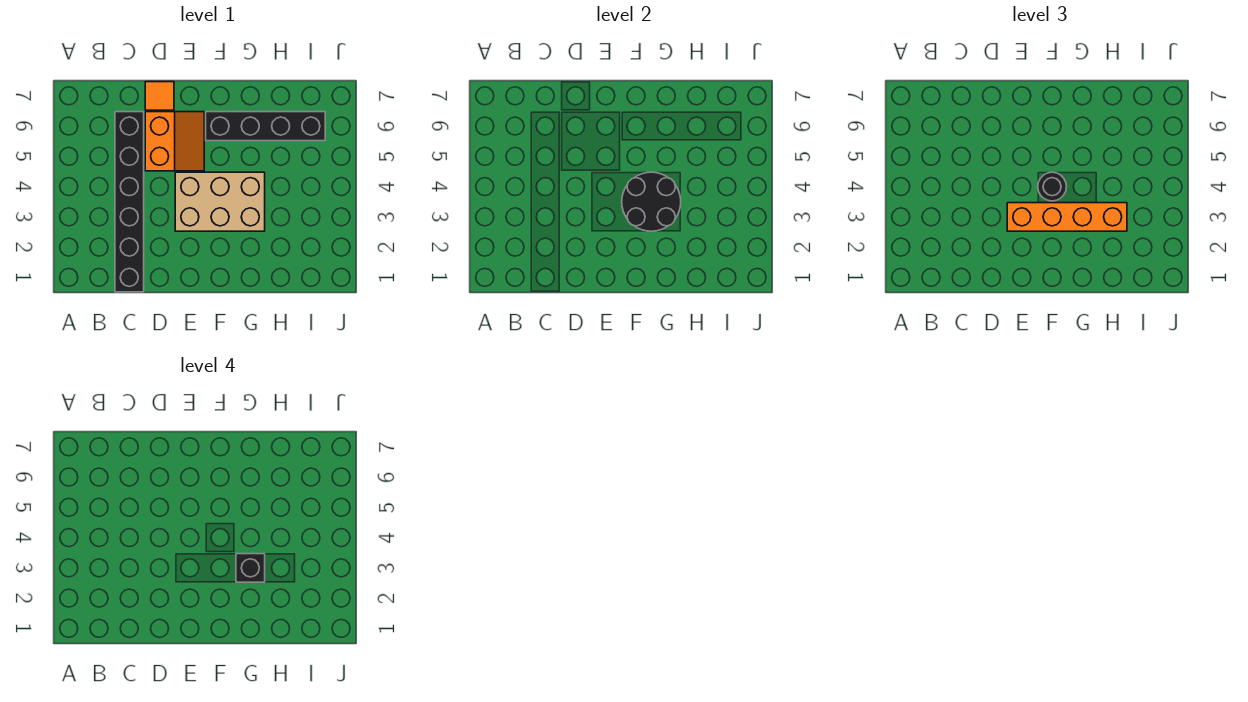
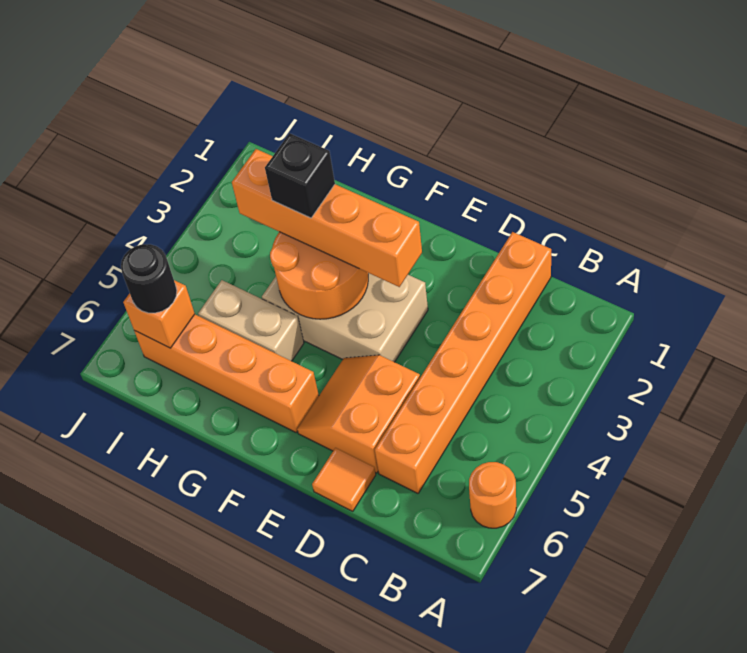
none -> orange 1x1 round brick [469,462,516,528]
black 1x6 brick [115,112,144,292] -> orange 1x6 brick [375,232,551,493]
black 2x2 round brick [622,172,681,231] -> orange 2x2 round brick [270,232,368,319]
black 1x1 round brick [1038,172,1067,201] -> black 1x1 round brick moved to [121,244,177,313]
black 1x4 brick [206,112,325,141] -> orange 1x4 brick [134,314,319,432]
none -> tan 1x2 brick [198,280,304,361]
none -> orange 1x1 brick [123,280,195,348]

